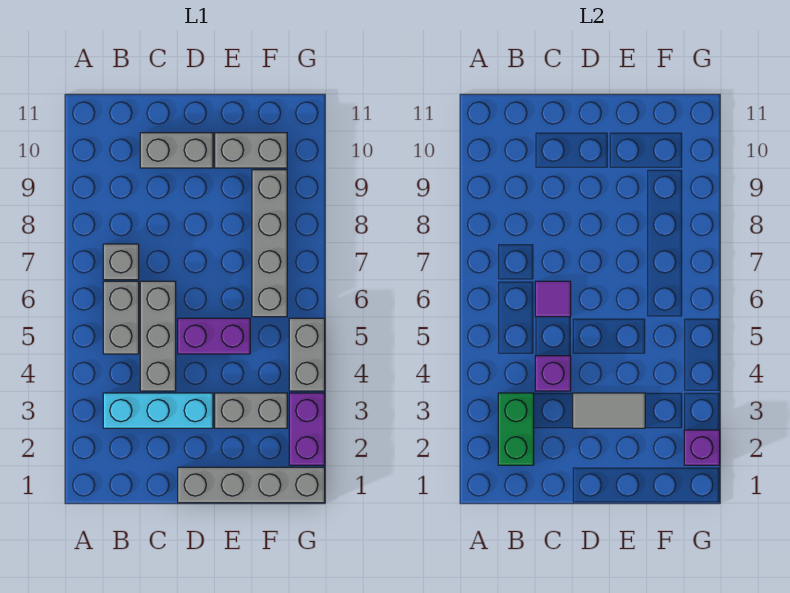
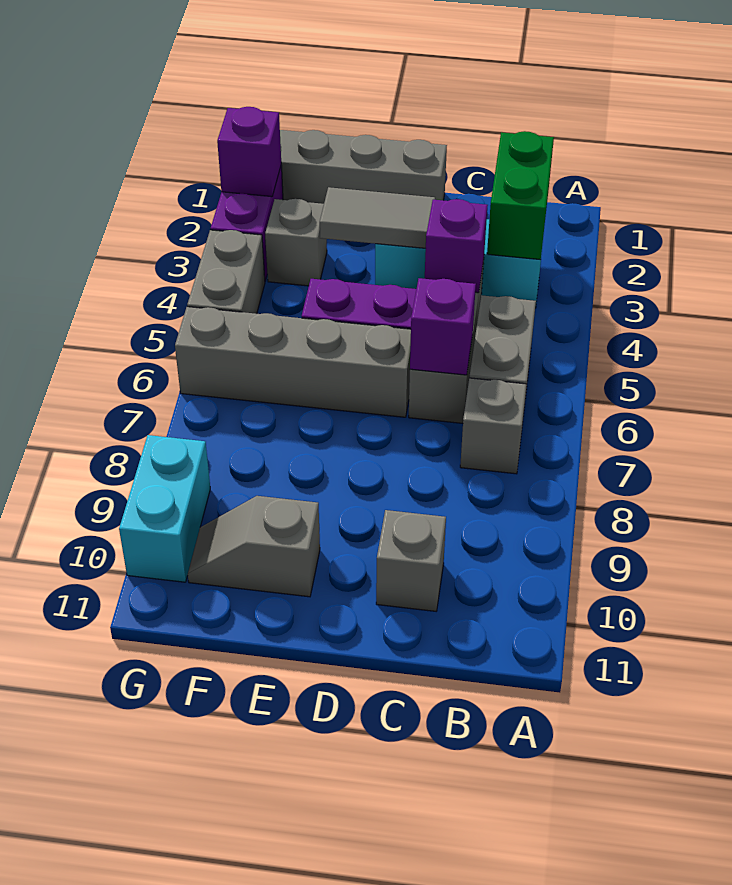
purple 1x1 tile [535,281,571,317] -> purple 1x1 brick [410,278,476,375]
grey 1x2 brick [140,133,213,168] -> grey 1x1 brick [376,510,446,611]
grey 1x2 brick [215,393,287,428] -> grey 1x1 brick [265,199,327,286]
grey 1x2 brick [215,133,287,168] -> grey 1x2 slope [188,496,320,597]
grey 1x4 brick [252,170,287,317] -> grey 1x4 brick turned to [175,307,411,417]
none -> cyan 1x2 brick [119,435,210,582]

